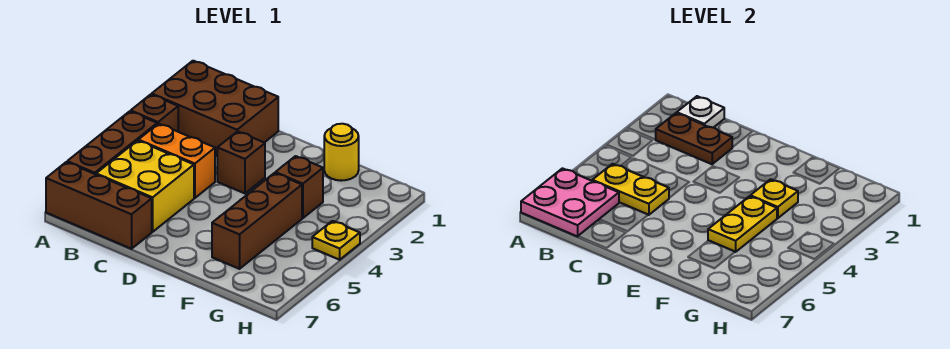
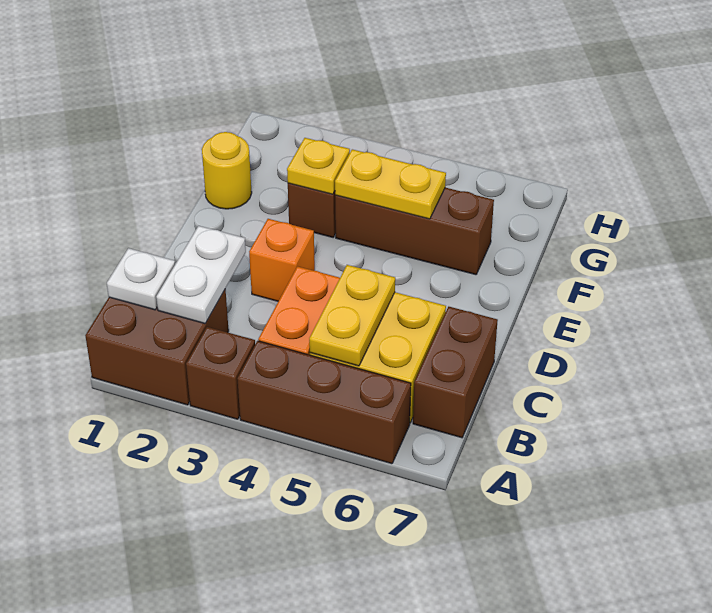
brown 2x3 brick [152,61,278,156] -> brown 2x2 brick [85,289,229,405]
pink 2x2 plate [521,168,619,236] -> none
brown 1x3 brick [46,162,152,249] -> brown 1x2 brick [413,307,498,438]
brown 1x2 plate [656,113,732,164] -> white 1x2 plate [156,226,246,324]
brown 1x1 brick [217,131,265,193] -> orange 1x1 brick [249,219,315,301]
yellow 1x1 plate [312,221,360,260] -> none

